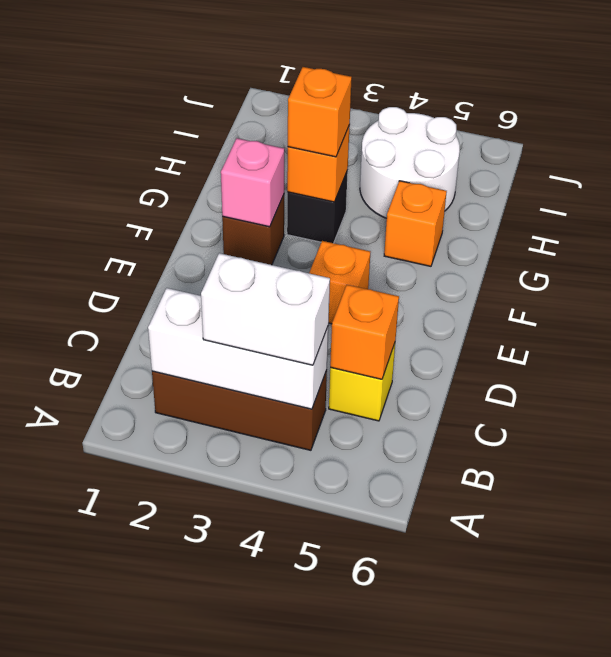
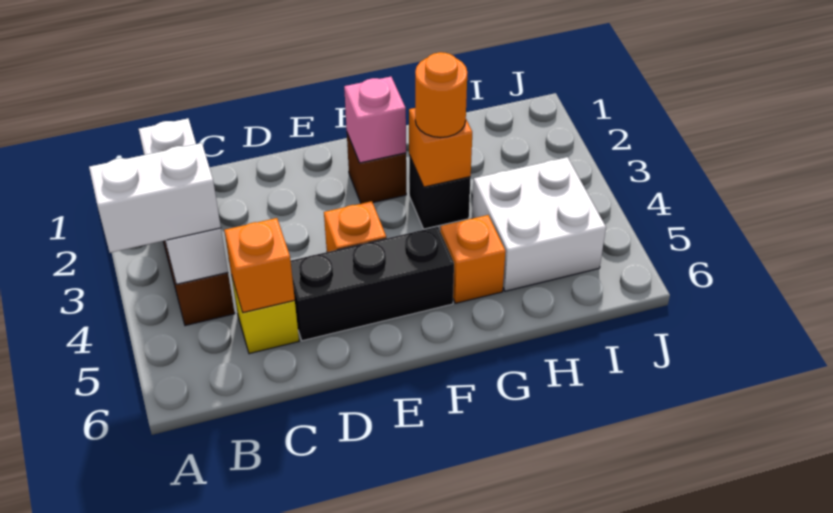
white 1x2 brick [201,253,330,365] -> white 1x2 brick turned to [89,143,221,253]
none -> black 1x3 brick [291,227,454,341]
orange 1x1 brick [288,67,352,157] -> orange 1x1 round brick [415,52,467,138]
white 2x2 round brick [360,107,460,218] -> white 2x2 brick [472,157,606,291]

